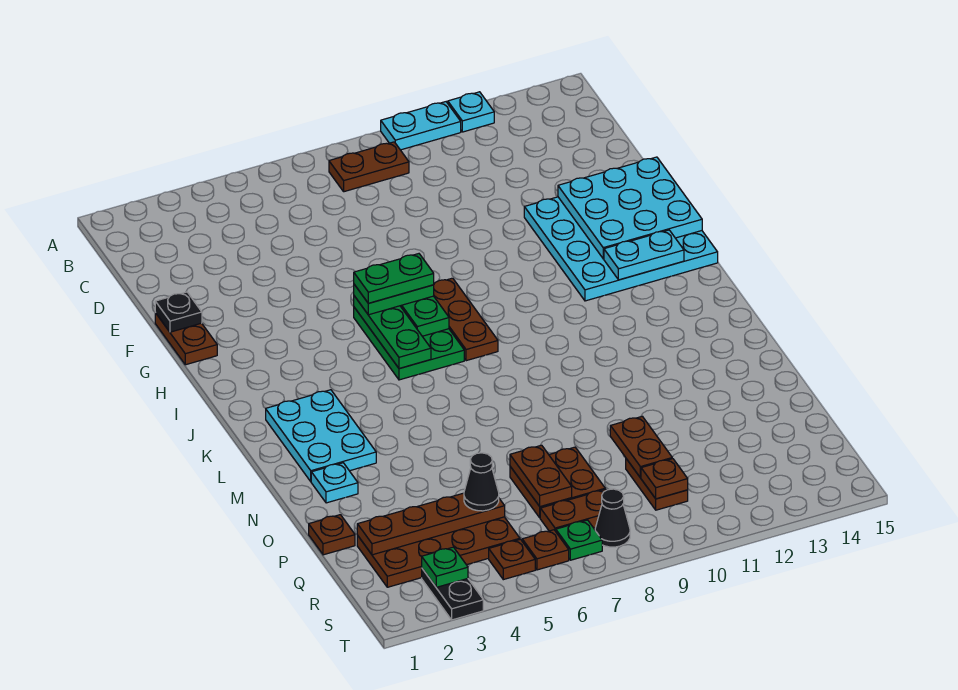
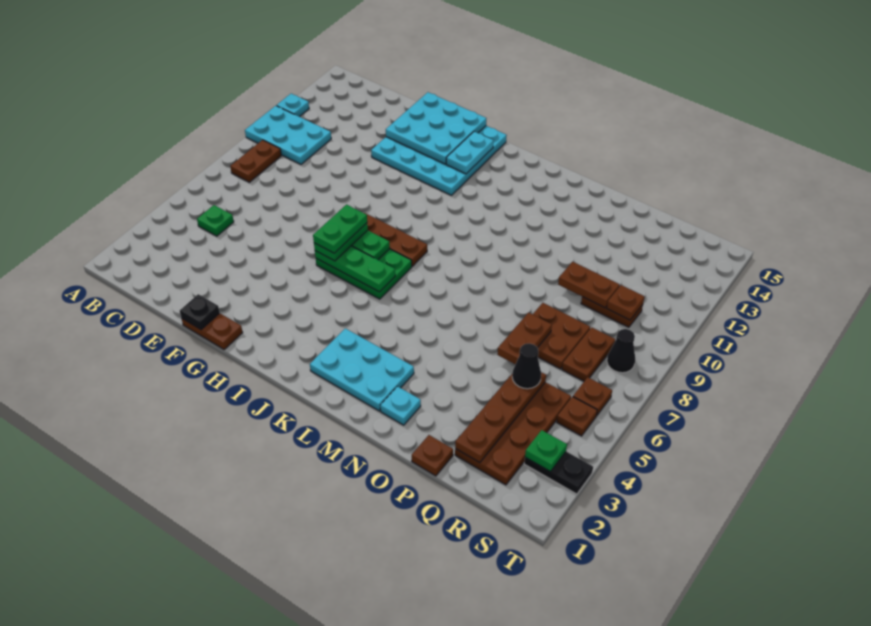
cyan 1x2 plate [381,102,461,150] -> cyan 2x3 plate [245,106,331,164]
brown 1x2 plate [510,445,572,507] -> brown 1x2 plate turned to [497,312,552,364]
green 1x1 plate [556,520,602,560] -> green 1x1 plate moved to [197,205,234,236]

